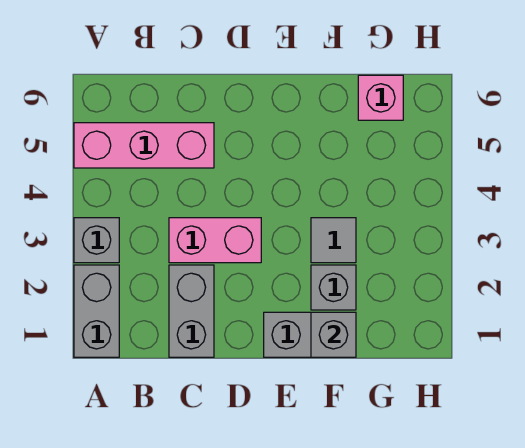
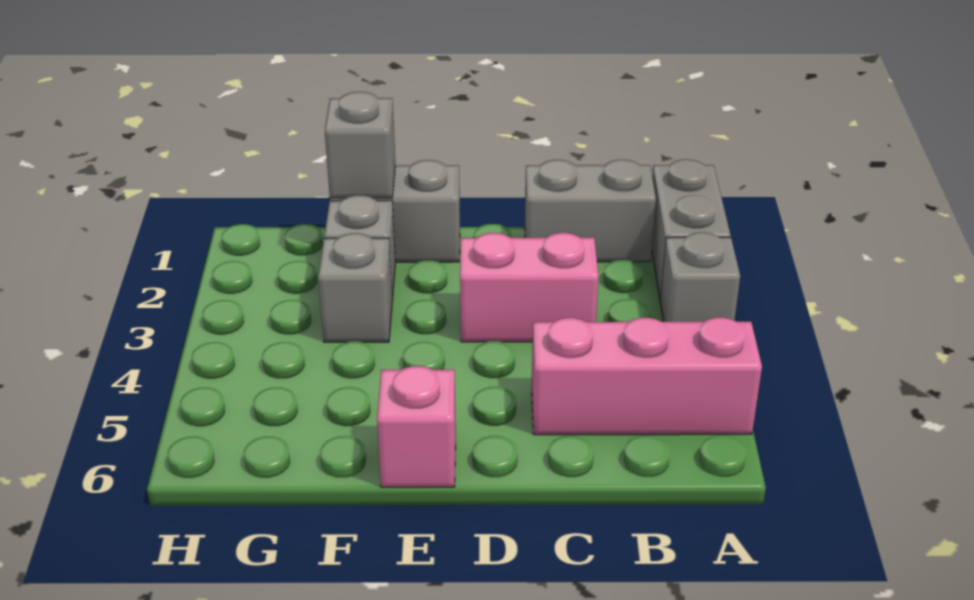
grey 1x2 brick [169,265,214,357] -> grey 1x2 brick turned to [525,160,656,262]
grey 1x1 tile [311,218,356,263] -> grey 1x1 brick [318,233,392,342]
pink 1x1 brick [358,75,403,120] -> pink 1x1 brick moved to [377,366,456,487]

